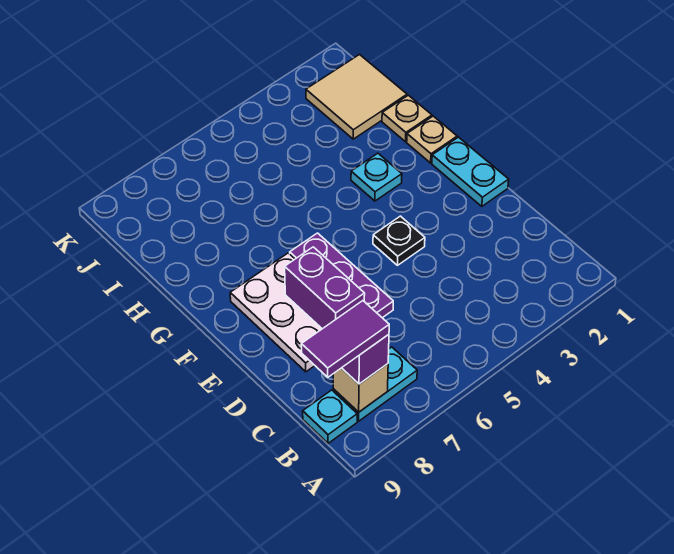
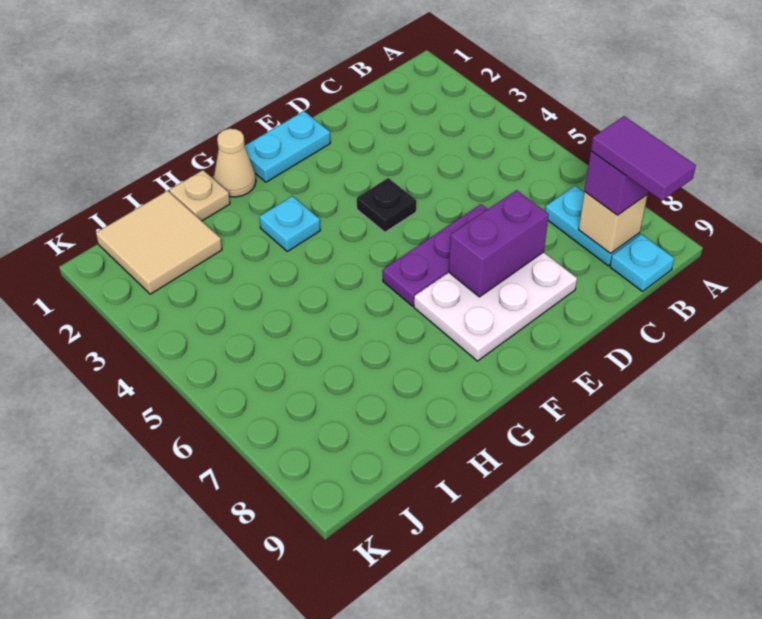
tan 1x1 plate [407,116,457,163] -> tan 1x1 cone [214,129,256,197]

